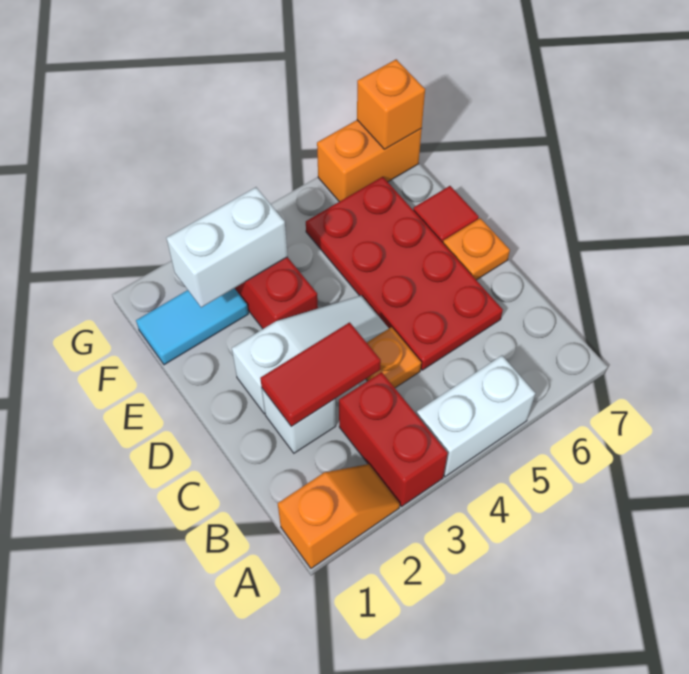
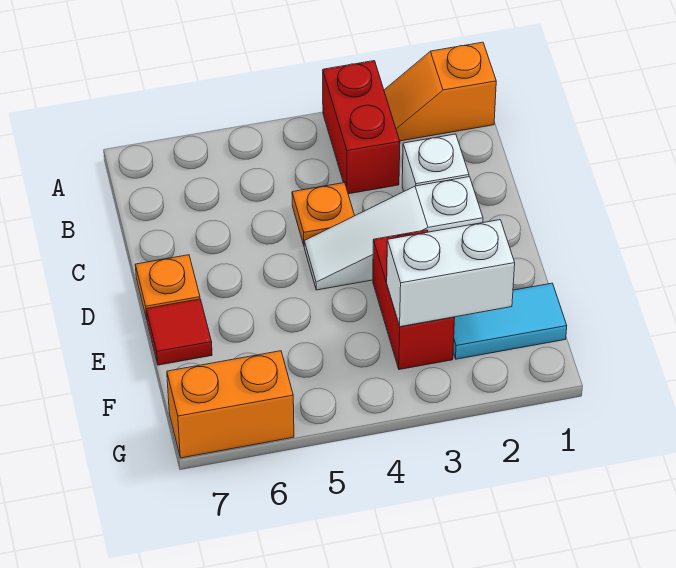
white 1x2 brick [417,356,535,477] -> none
red 1x2 tile [260,322,381,427] -> none
red 2x4 plate [306,177,503,370] -> none
orange 1x1 brick [357,59,425,149] -> none

